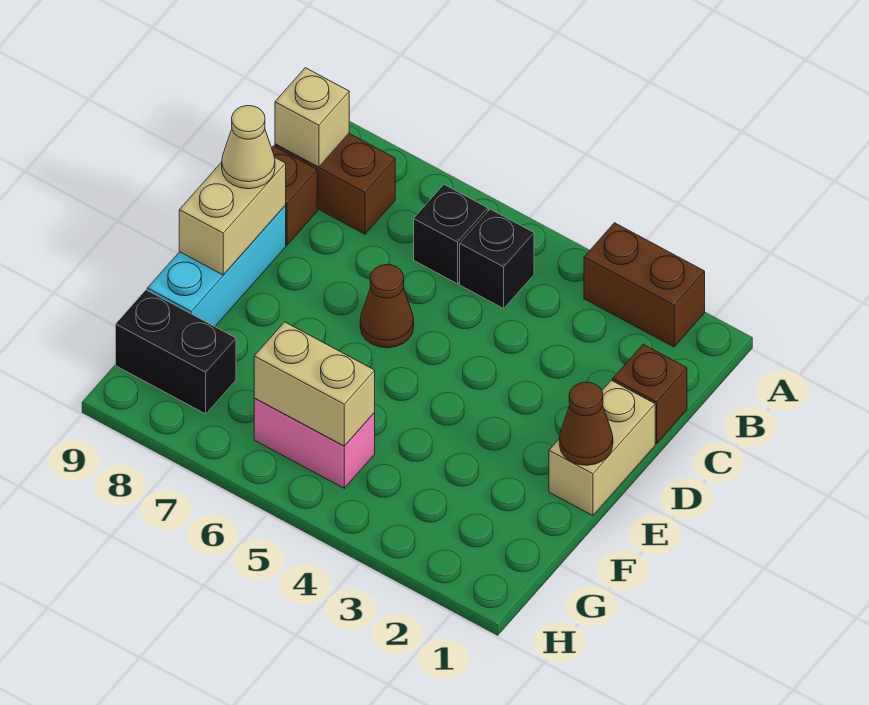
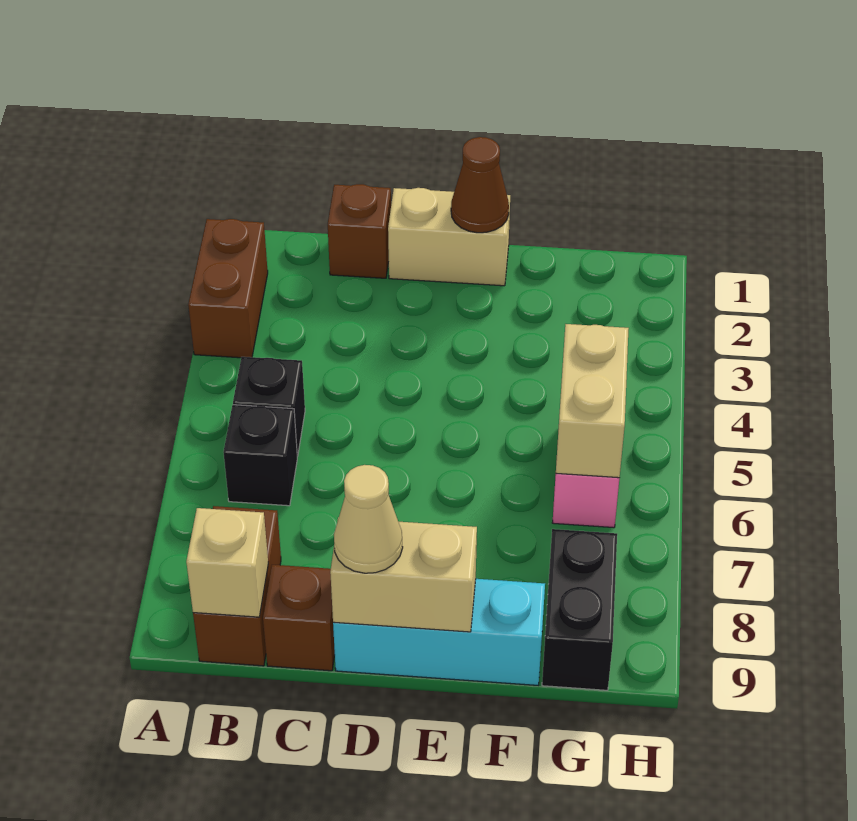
brown 1x1 cone [360,265,414,348] -> none

